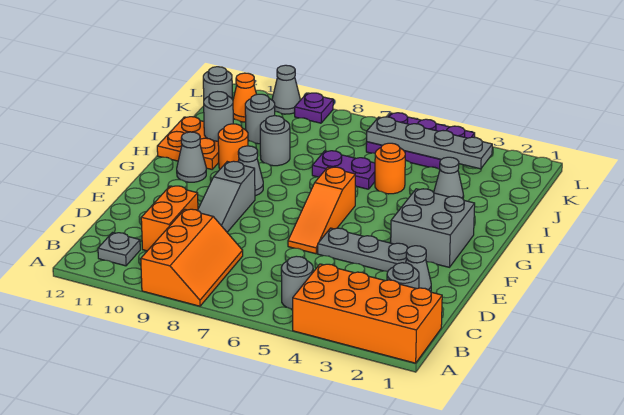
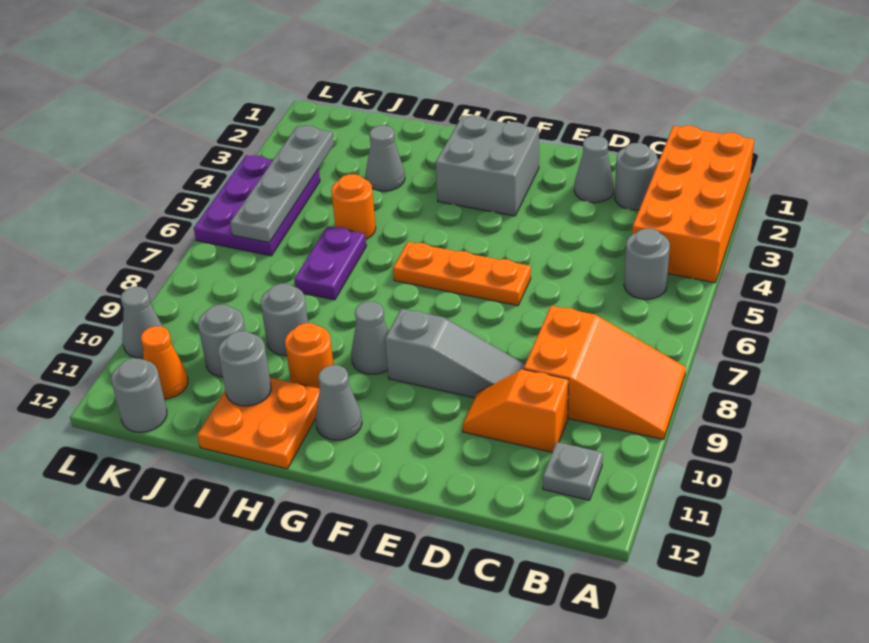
orange 2x3 slope [141,209,243,306] -> orange 2x3 slope turned to [524,306,686,439]
orange 1x2 brick [141,186,198,251] -> orange 1x2 slope [463,369,569,452]
grey 1x3 plate [318,228,408,271] -> none
orange 1x3 slope [288,167,355,254] -> orange 1x3 plate [393,242,531,306]
purple 1x1 plate [295,93,333,123] -> none

